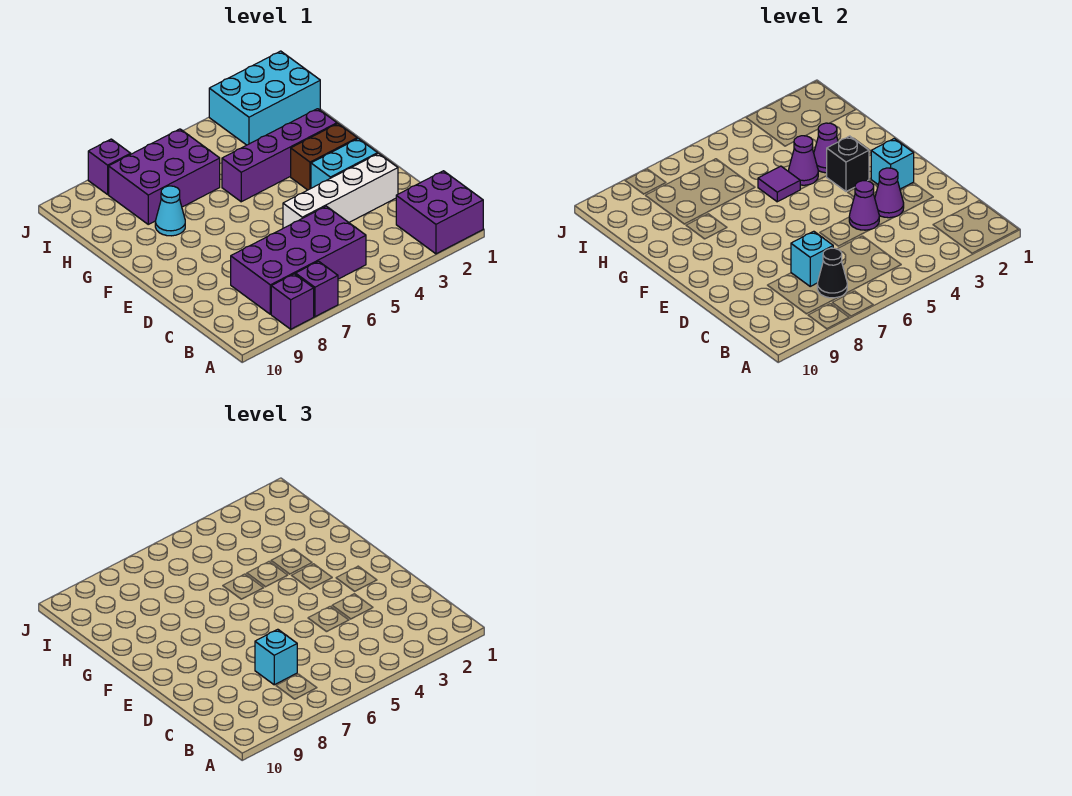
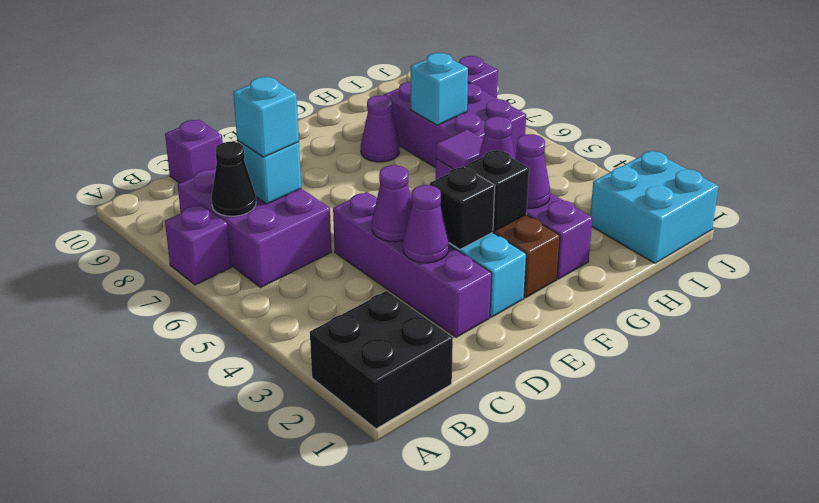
purple 2x2 brick [396,171,483,254] -> black 2x2 brick [310,291,453,429]
purple 1x1 brick [271,274,314,329] -> purple 1x1 brick moved to [165,120,223,183]
purple 2x4 brick [231,206,366,314] -> purple 2x3 brick [178,168,332,288]
white 1x4 brick [283,154,398,228] -> purple 1x4 brick [333,192,492,337]
cyan 1x1 brick [871,139,914,189] -> cyan 1x1 brick moved to [411,53,468,125]
none -> black 1x1 brick [430,167,495,249]
cyan 1x1 cone [155,186,185,236] -> purple 1x1 cone [361,96,400,162]
cyan 2x3 brick [209,51,320,145] -> cyan 2x2 brick [590,151,719,263]

